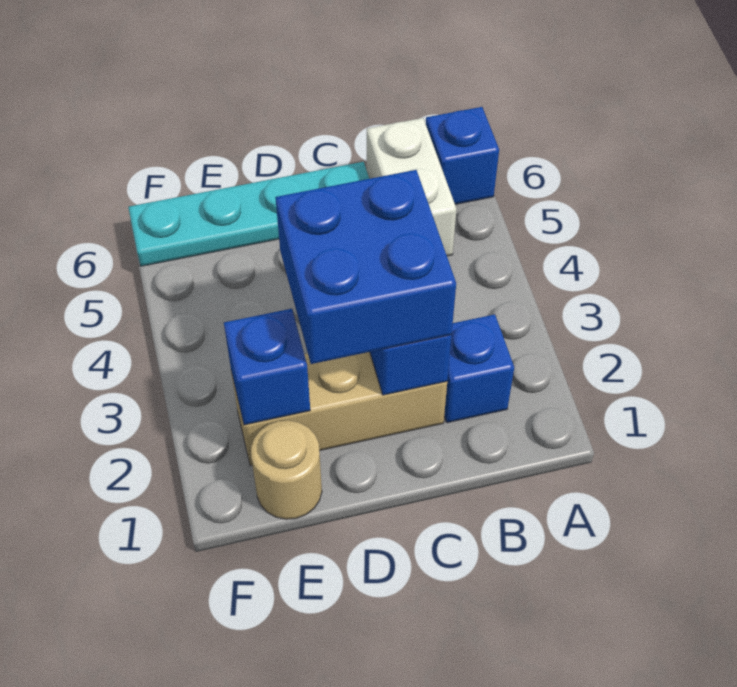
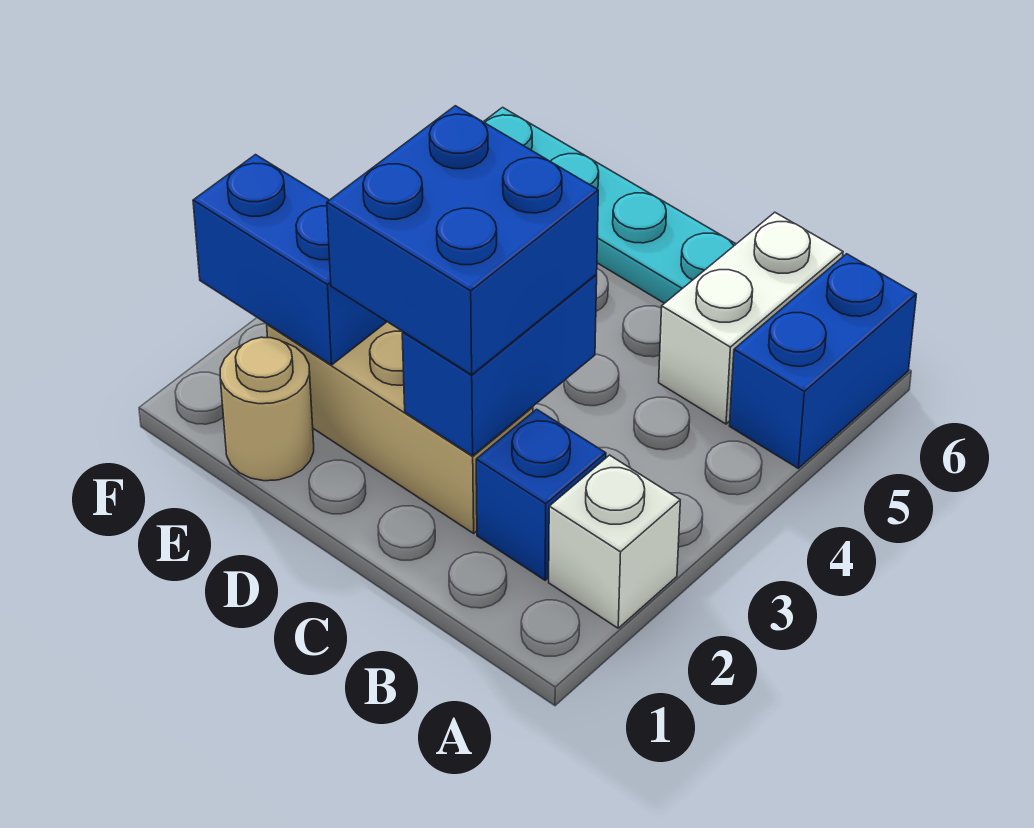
none -> white 1x1 brick [549,455,680,628]
blue 1x1 brick [426,107,499,204] -> blue 1x2 brick [730,254,916,468]
blue 1x1 brick [224,309,310,425] -> blue 1x2 brick [193,155,387,365]

